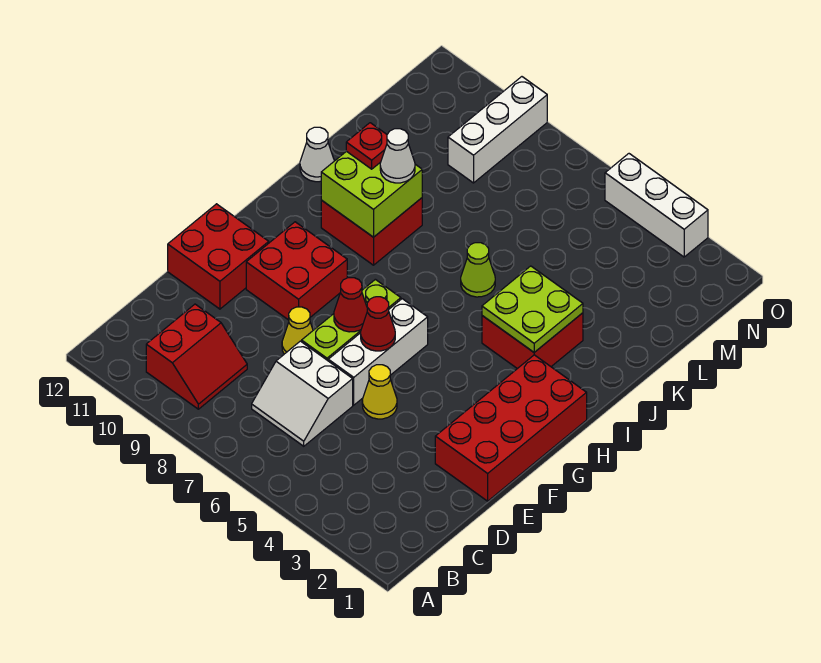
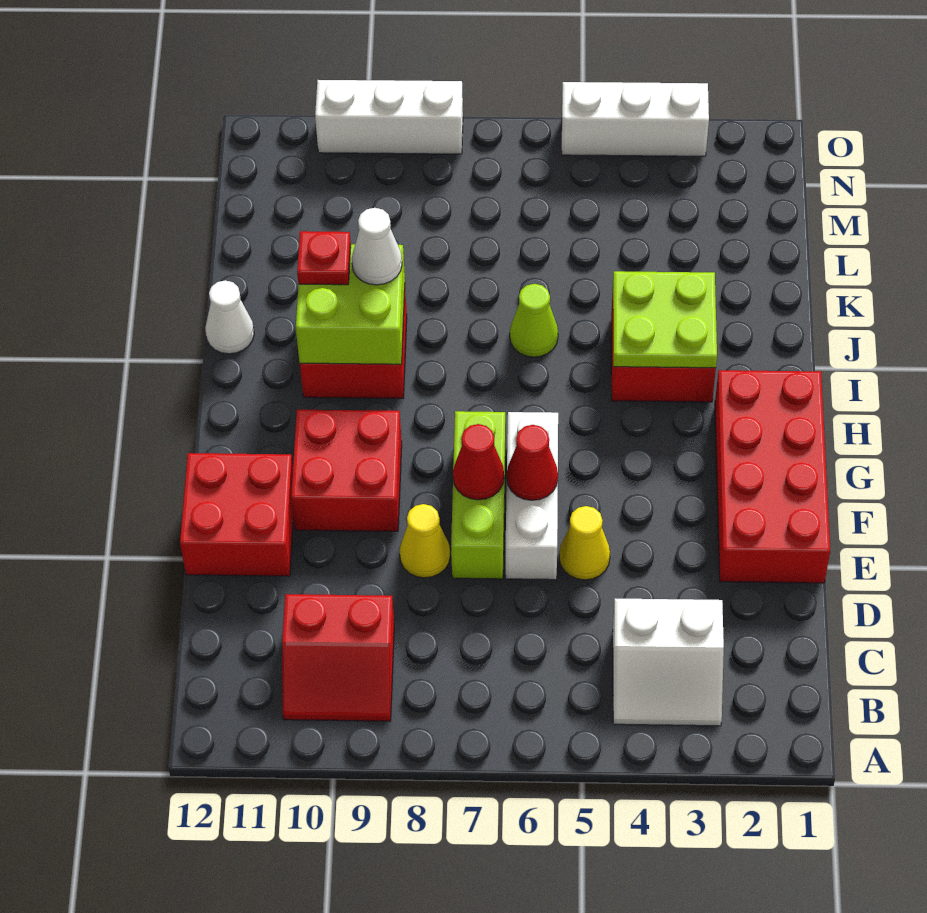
red 2x2 slope [146,304,247,409] -> red 2x2 slope turned to [282,594,394,721]
white 2x2 slope [252,341,353,446] -> white 2x2 slope moved to [613,598,724,726]
white 1x3 brick [448,77,547,183] -> white 1x3 brick turned to [315,80,463,154]

